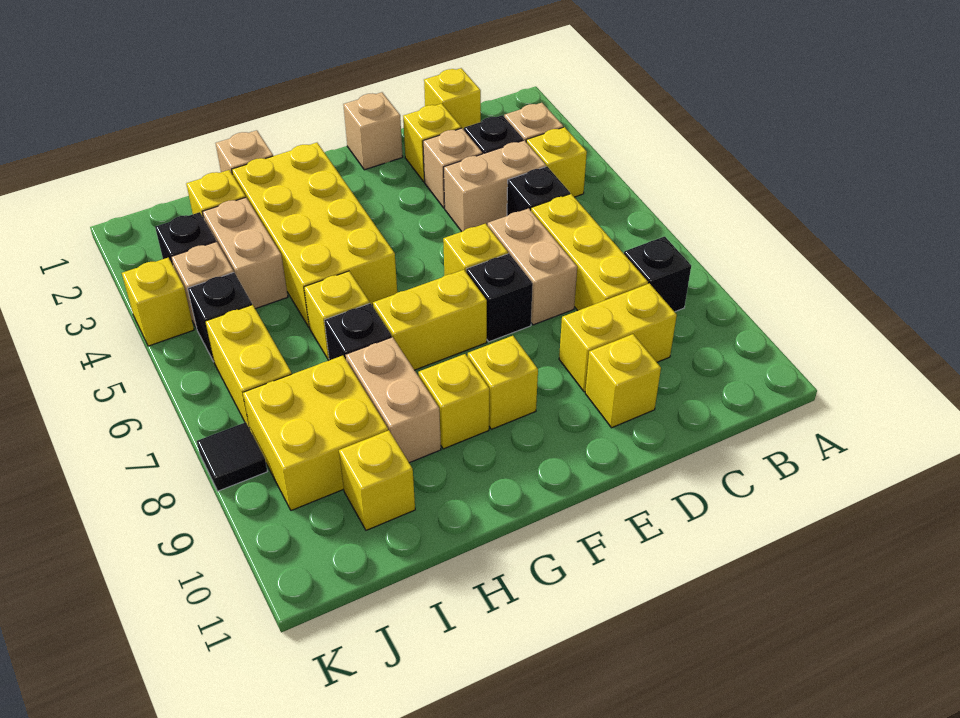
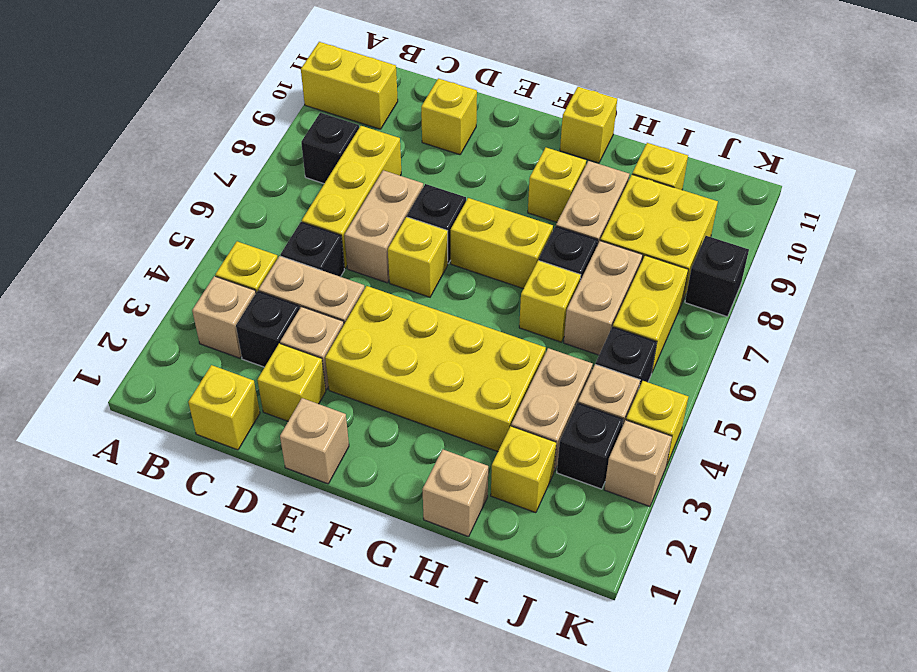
yellow 1x2 brick [559,283,677,392] -> yellow 1x2 brick moved to [301,42,398,129]
yellow 1x1 brick [468,336,538,429] -> yellow 1x1 brick moved to [560,87,617,163]
yellow 2x4 brick [232,143,397,328] -> yellow 2x4 brick turned to [325,286,546,452]
none -> tan 1x2 brick [564,241,643,355]
none -> tan 1x1 brick [604,420,672,507]
black 1x1 tile [197,422,267,491] -> black 1x1 brick [685,236,749,317]

